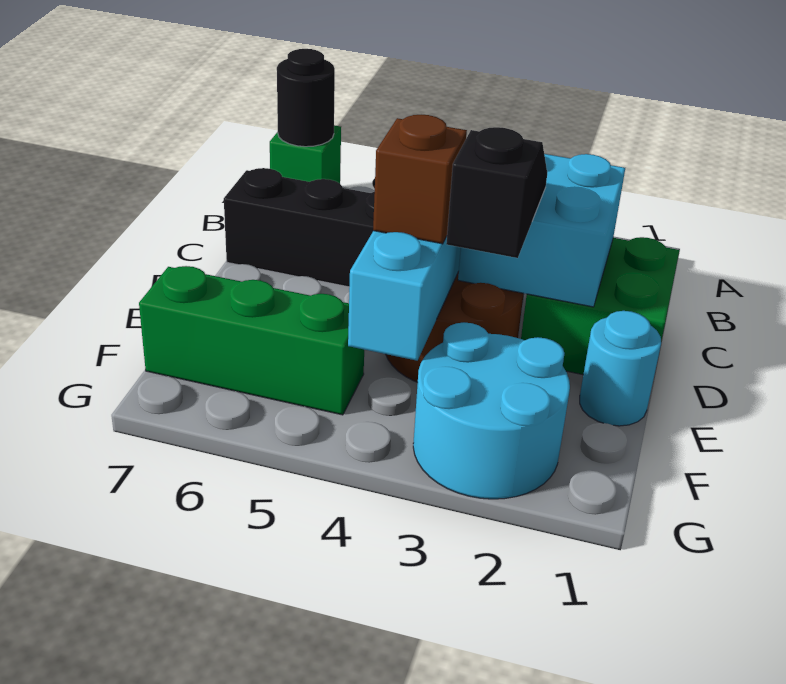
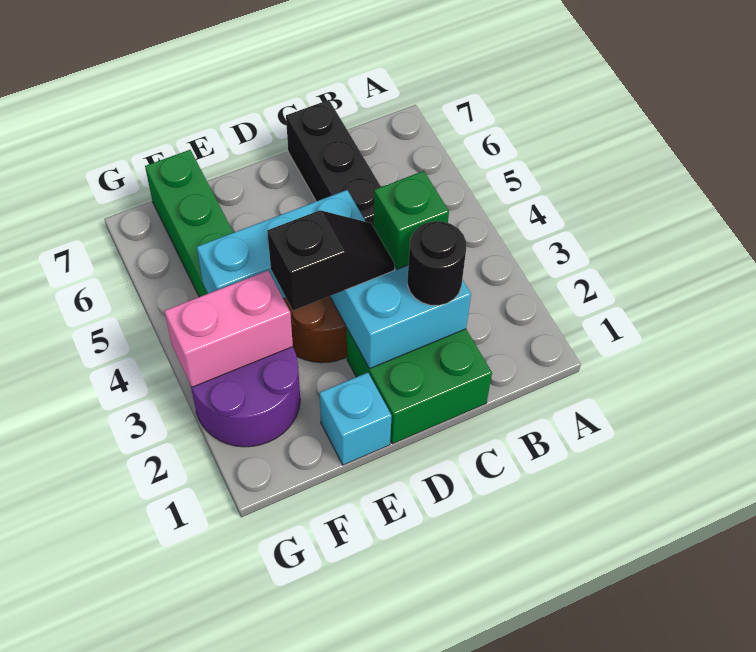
green 1x1 brick [270,125,341,183] -> green 1x1 brick moved to [373,171,449,269]
black 1x1 round brick [277,49,335,147] -> black 1x1 round brick moved to [408,221,466,306]
cyan 1x1 round brick [580,311,661,426] -> cyan 1x1 brick [320,373,392,465]
brown 1x1 brick [373,115,467,244] -> none
cyan 2x2 round brick [413,323,570,499] -> purple 2x2 round brick [191,347,300,447]
none -> pink 1x2 brick [164,271,293,387]

